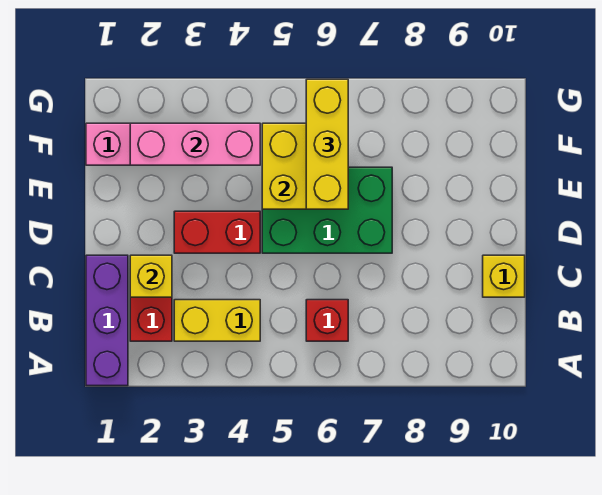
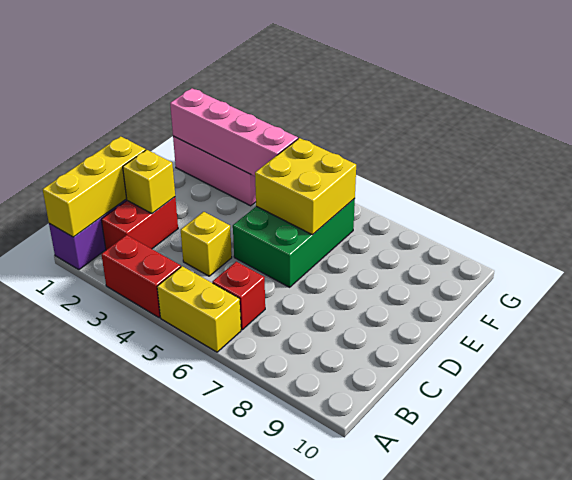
yellow 1x2 brick [174,300,260,341] -> yellow 1x2 brick moved to [157,266,241,352]
yellow 1x1 brick [483,255,525,297] -> yellow 1x1 brick moved to [181,212,232,276]
red 1x2 brick [174,211,260,253] -> red 1x2 brick moved to [101,235,181,318]
green 2x3 brick [262,167,392,253] -> green 2x3 brick turned to [233,199,355,287]
yellow 1x3 brick [306,79,348,209] -> yellow 1x3 brick moved to [43,136,146,237]
pink 1x3 brick [130,123,260,165] -> pink 1x4 brick [170,88,298,176]

